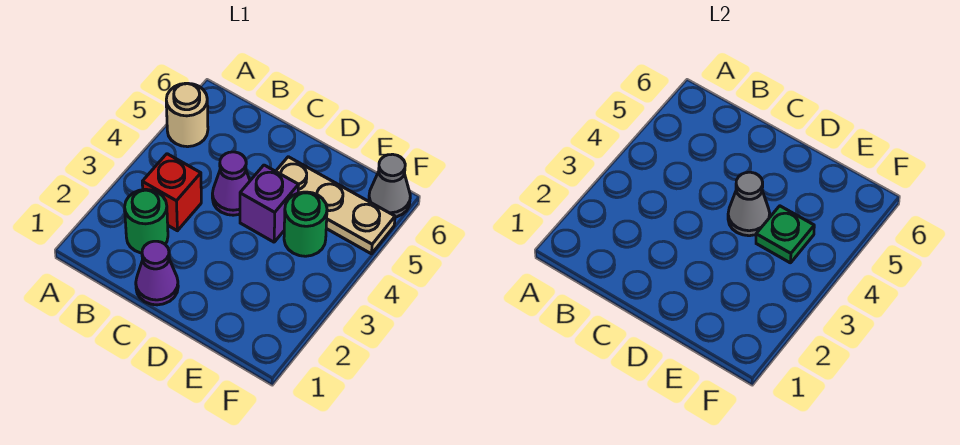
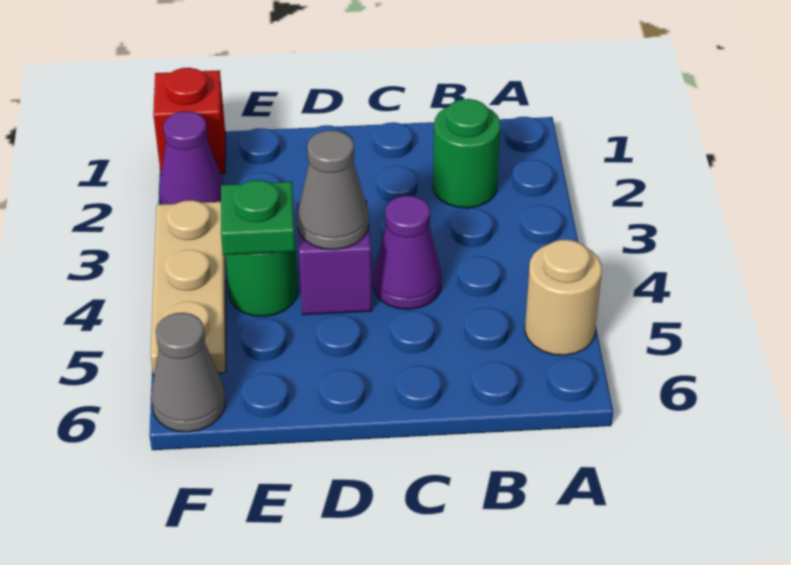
red 1x1 brick [142,154,201,231] -> red 1x1 brick moved to [153,68,225,174]
purple 1x1 cone [136,241,178,305] -> purple 1x1 cone moved to [159,111,224,204]
tan 1x3 plate [276,157,395,254] -> tan 1x3 plate turned to [151,200,226,376]

